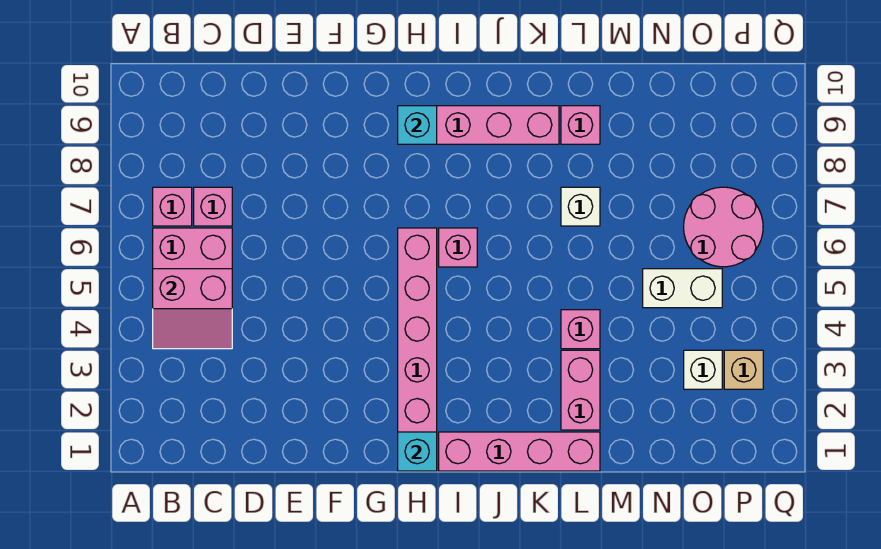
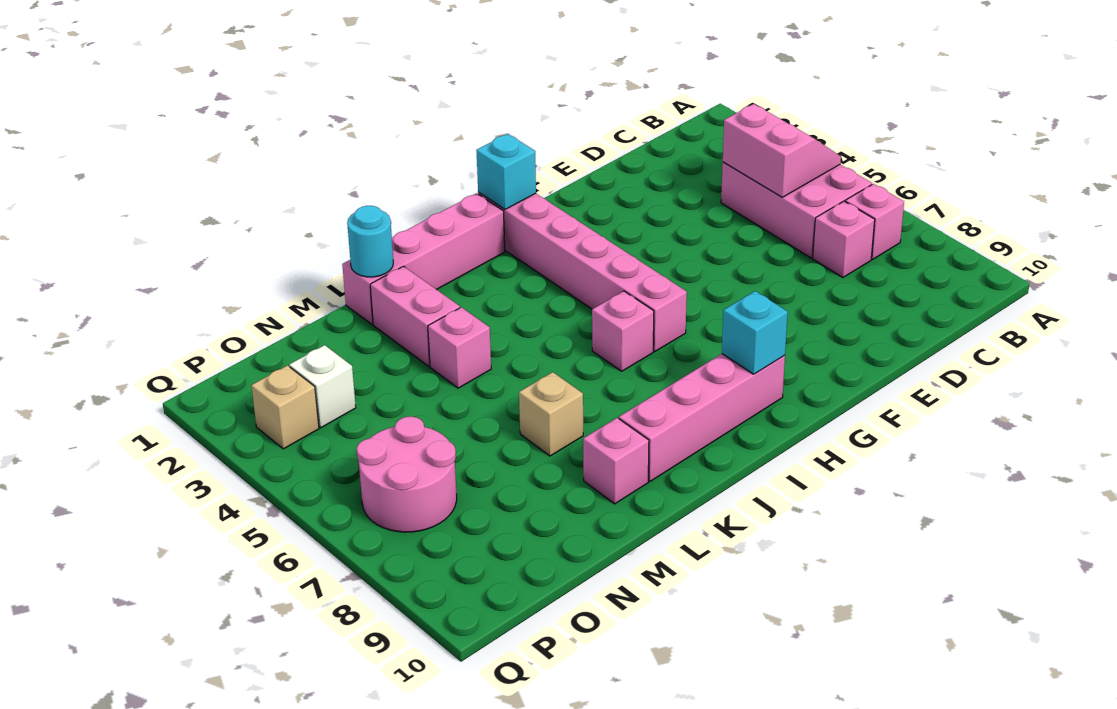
pink 2x2 slope [153,269,232,349] -> pink 2x2 slope turned to [723,104,841,197]
none -> cyan 1x1 round brick [347,206,393,277]
white 1x1 brick [561,187,600,226] -> tan 1x1 brick [519,372,583,456]
white 1x2 brick [643,269,722,308] -> none

